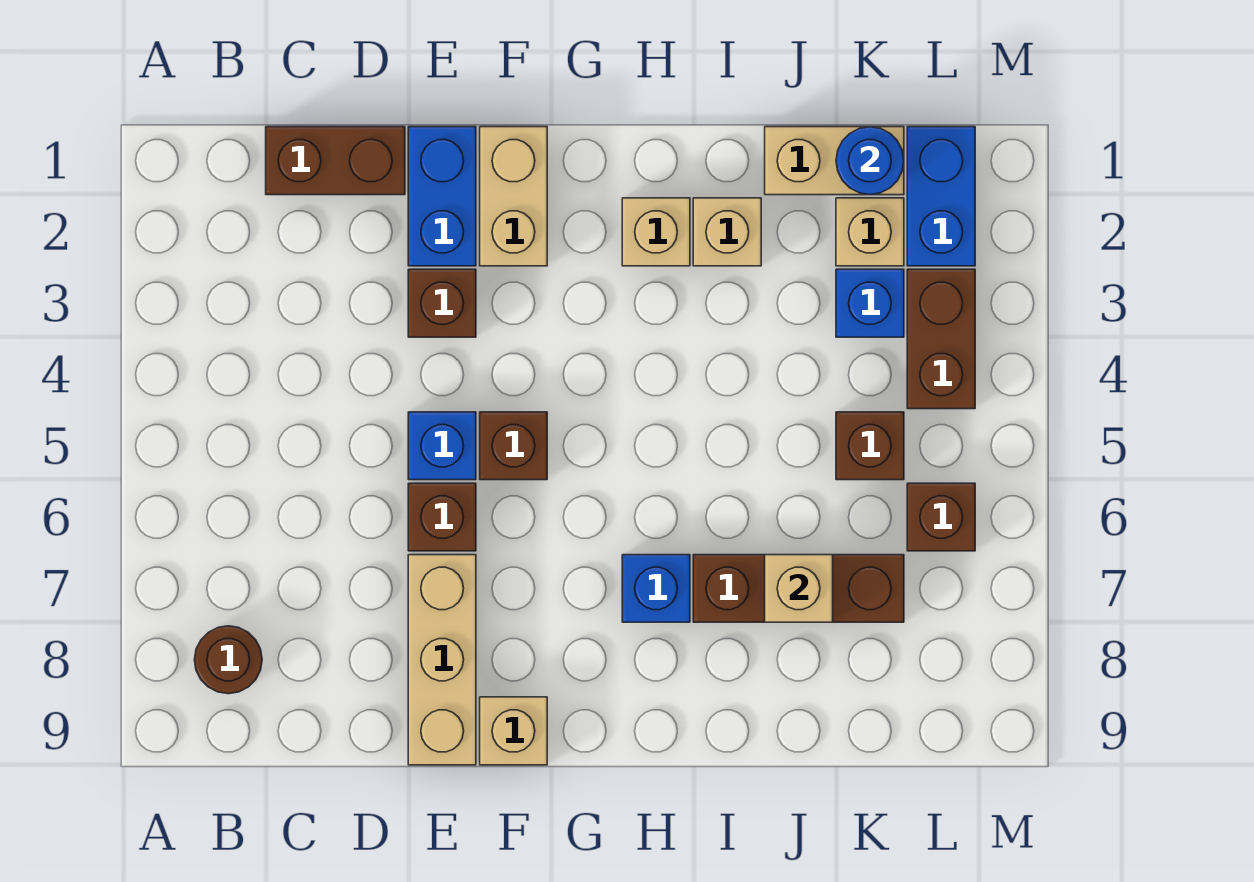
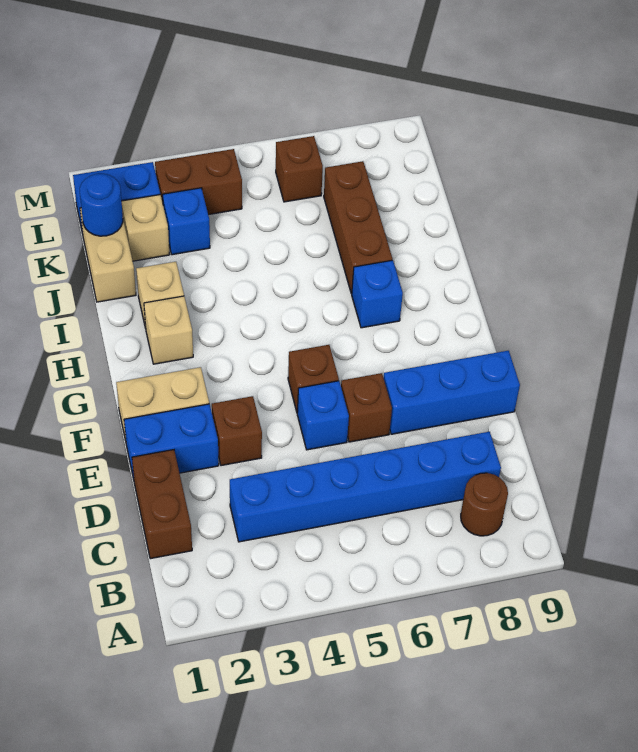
none -> blue 1x6 brick [230,432,501,542]
tan 1x3 brick [408,555,476,765] -> blue 1x3 brick [384,351,520,434]
tan 1x1 brick [480,697,547,765] -> none
tan 1x1 brick [765,555,833,622] -> none
brown 1x1 brick [836,412,904,480] -> none

